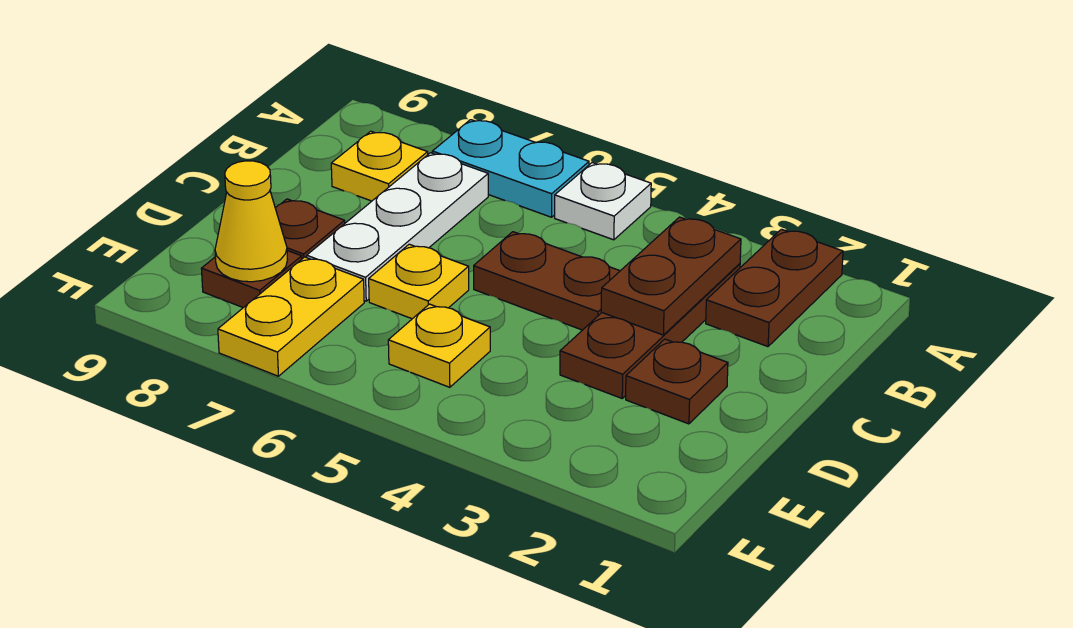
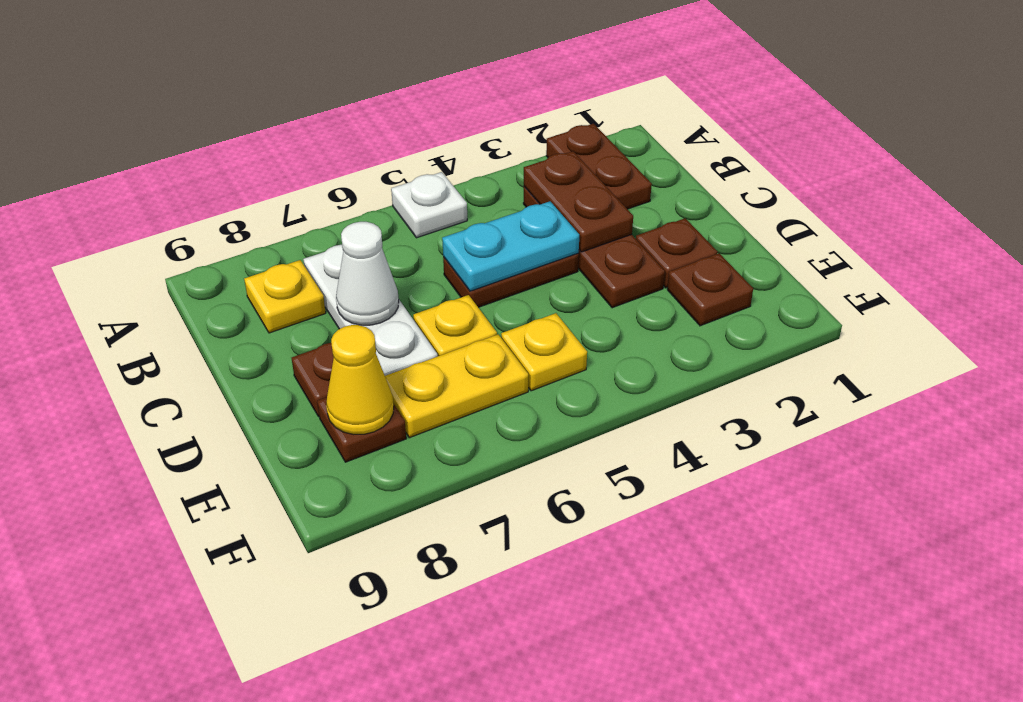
cyan 1x2 plate [432,120,589,217] -> cyan 1x2 plate moved to [442,201,579,291]
none -> white 1x1 cone [336,222,399,325]
none -> brown 1x1 plate [667,253,753,326]
yellow 1x2 plate [218,257,364,376] -> yellow 1x2 plate turned to [385,334,528,438]

